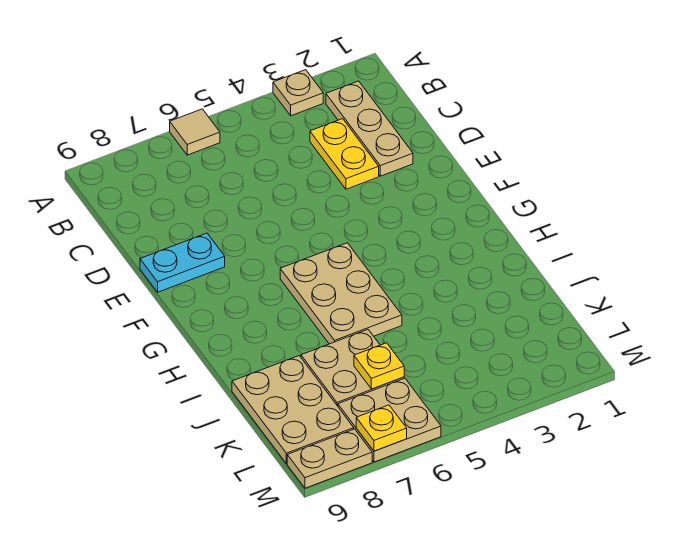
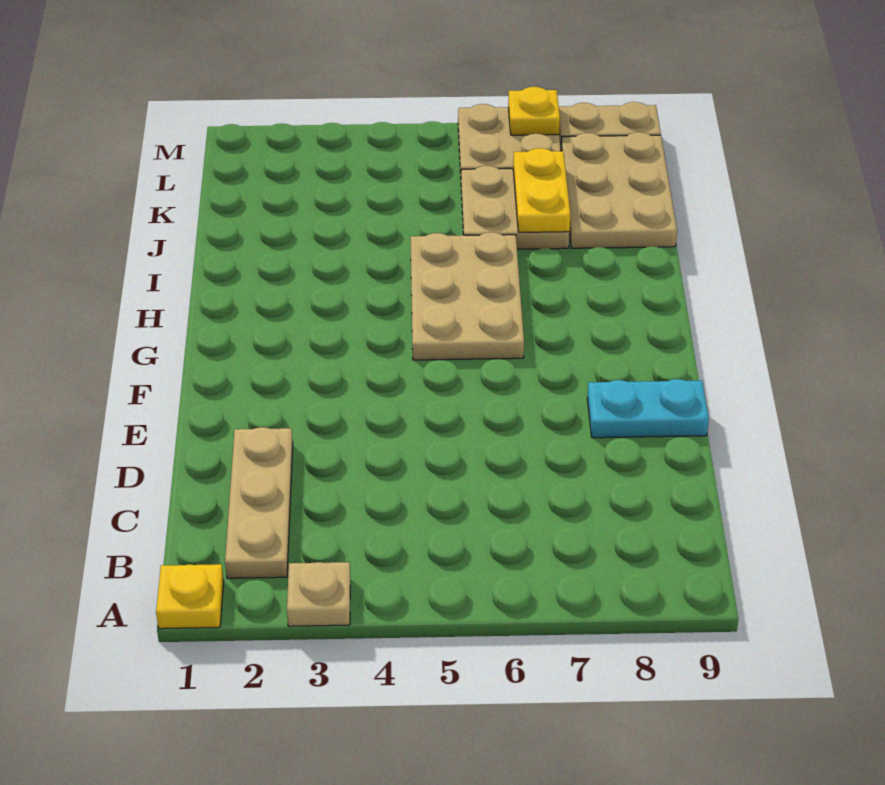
tan 1x1 tile [170,109,220,155] -> none
yellow 1x2 plate [310,119,379,189] -> yellow 1x2 plate moved to [513,148,570,232]
yellow 1x1 plate [354,343,404,389] -> yellow 1x1 plate moved to [156,564,224,629]

